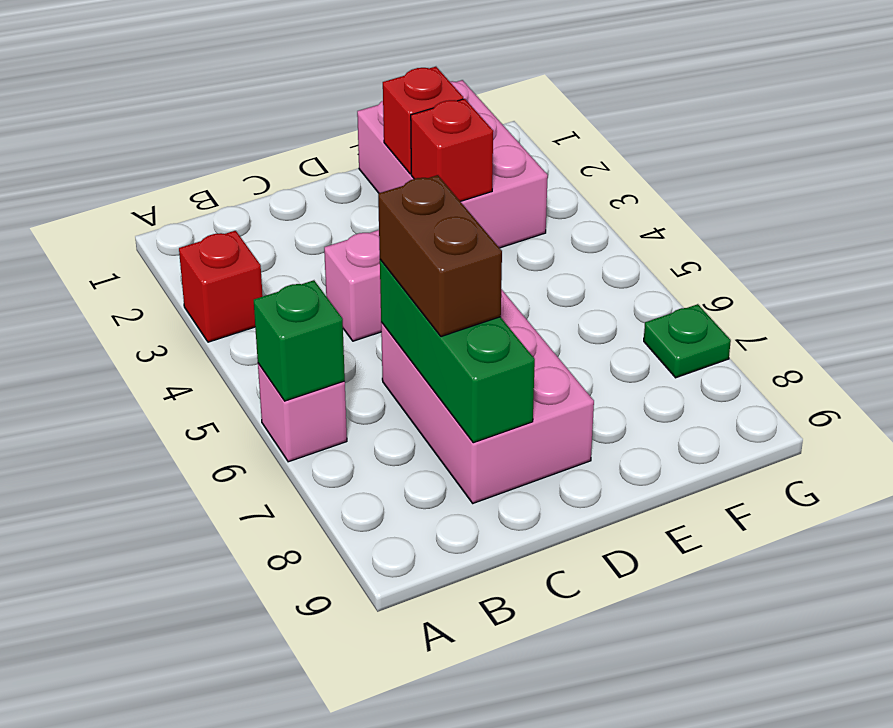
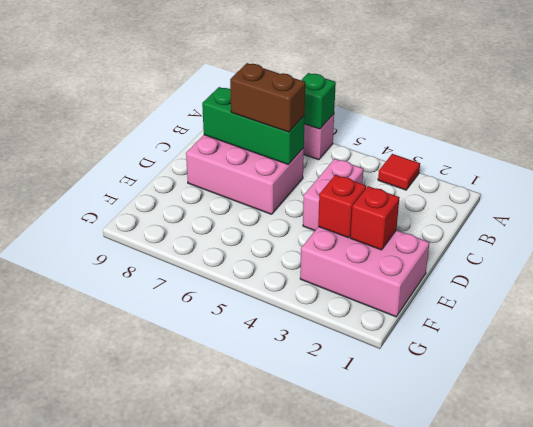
red 1x1 brick [179,231,263,342] -> red 1x1 tile [378,154,420,190]
green 1x1 plate [644,304,731,378] -> none

